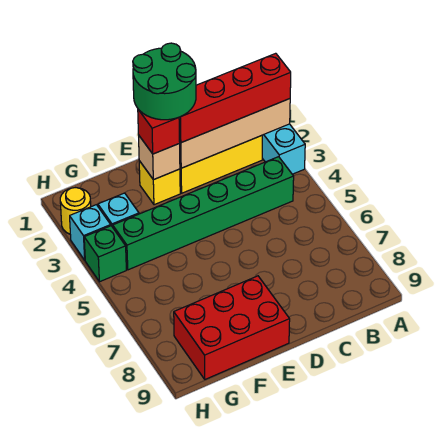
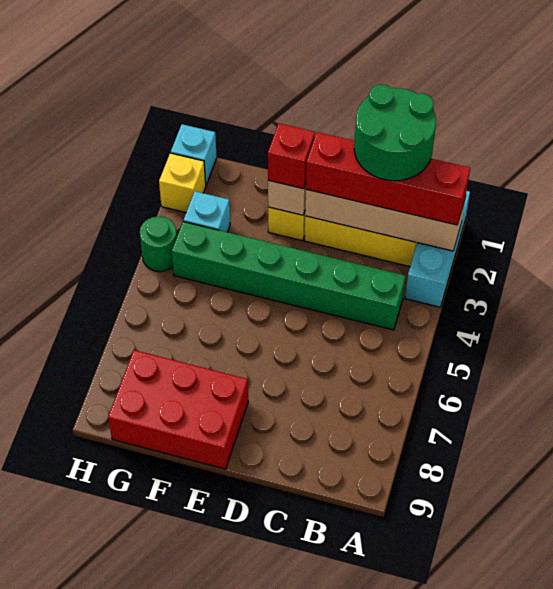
green 2x2 round brick [133,43,196,120] -> green 2x2 round brick moved to [354,85,436,181]
yellow 1x1 round brick [60,188,91,234] -> yellow 1x1 brick [159,153,206,212]
cyan 1x1 brick [70,205,111,260] -> cyan 1x1 brick moved to [171,124,217,185]
green 1x1 brick [84,226,126,282] -> green 1x1 round brick [140,216,177,272]

